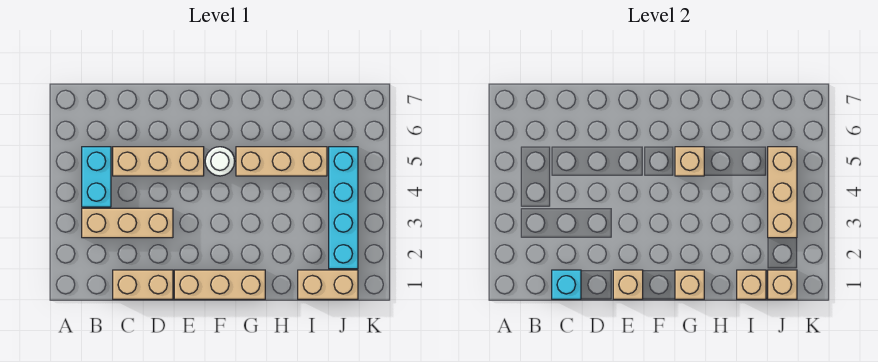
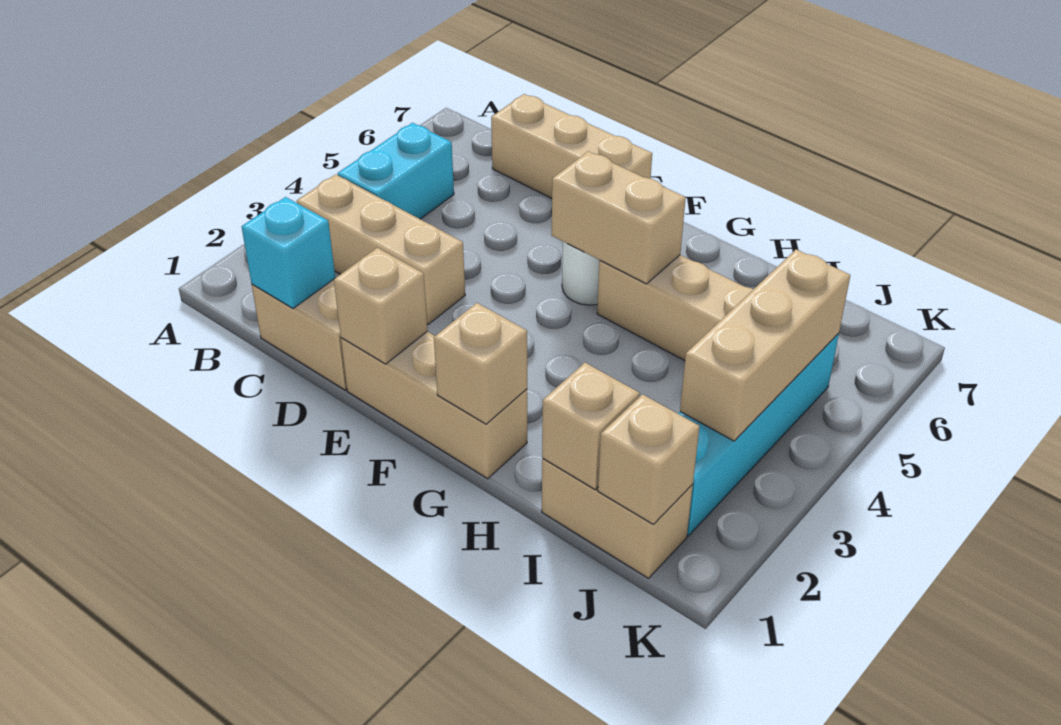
tan 1x3 brick [113,147,204,176] -> tan 1x3 brick moved to [491,94,652,198]
tan 1x1 brick [675,147,704,176] -> tan 1x2 brick [552,151,686,284]

